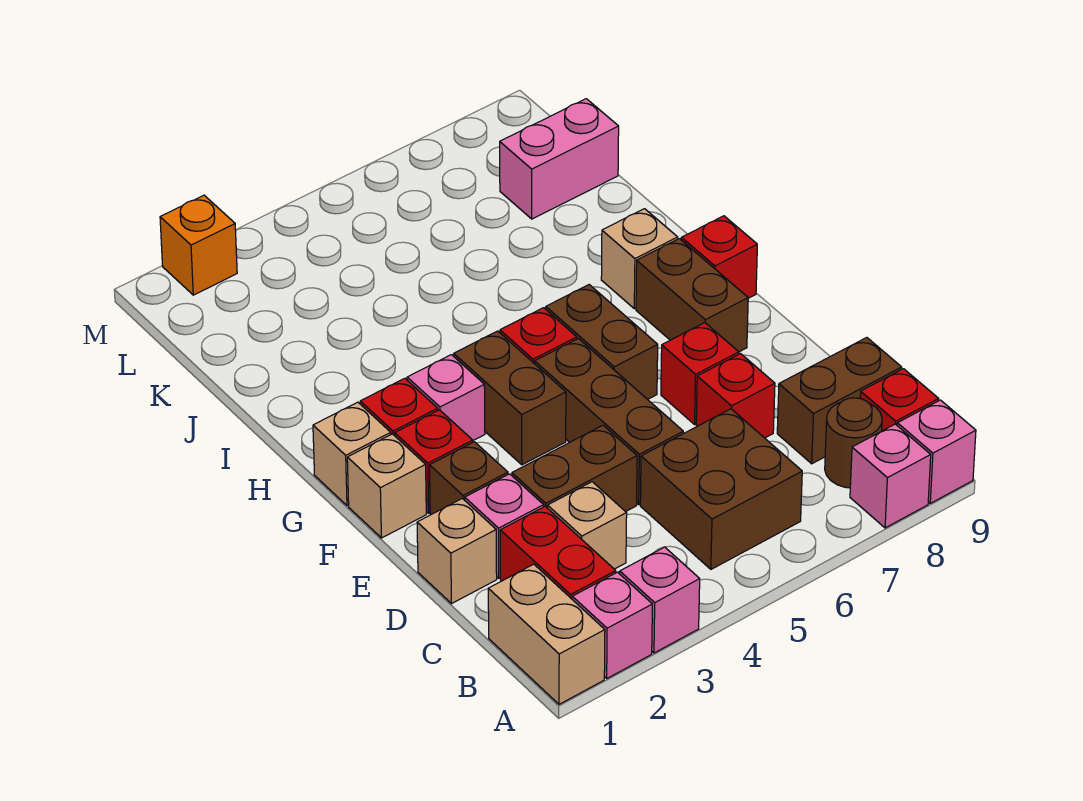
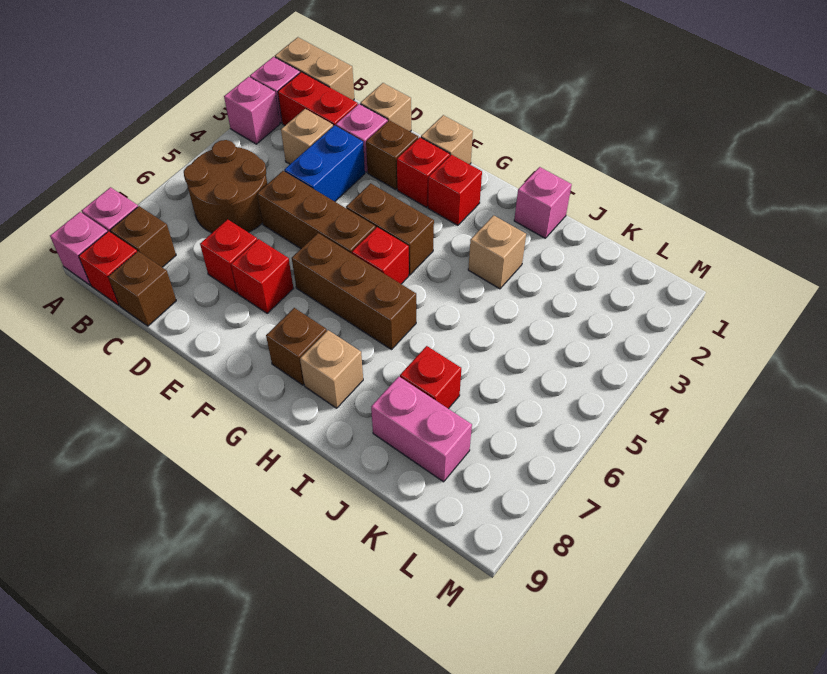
brown 2x2 brick [640,409,802,569] -> brown 2x2 round brick [184,140,267,233]
brown 1x1 round brick [825,398,882,488] -> brown 1x1 brick [110,206,176,267]
brown 1x2 brick [777,338,902,464] -> brown 1x1 brick [108,251,176,326]
brown 1x2 brick [512,425,637,512] -> blue 1x2 brick [284,125,365,202]
brown 1x2 brick [546,285,658,399] -> brown 1x3 brick [292,233,416,350]
brown 1x2 brick [636,239,748,352] -> brown 1x1 brick [266,308,327,385]
tan 1x1 brick [313,402,391,506] -> tan 1x1 brick moved to [468,215,526,289]
pink 1x1 brick [407,355,485,440] -> pink 1x1 brick moved to [514,167,572,238]
red 1x1 brick [681,216,757,298] -> red 1x1 brick moved to [400,346,461,409]
pink 1x2 brick [500,99,619,219] -> pink 1x2 brick turned to [371,377,472,482]
orange 1x1 brick [160,195,237,295] -> none

